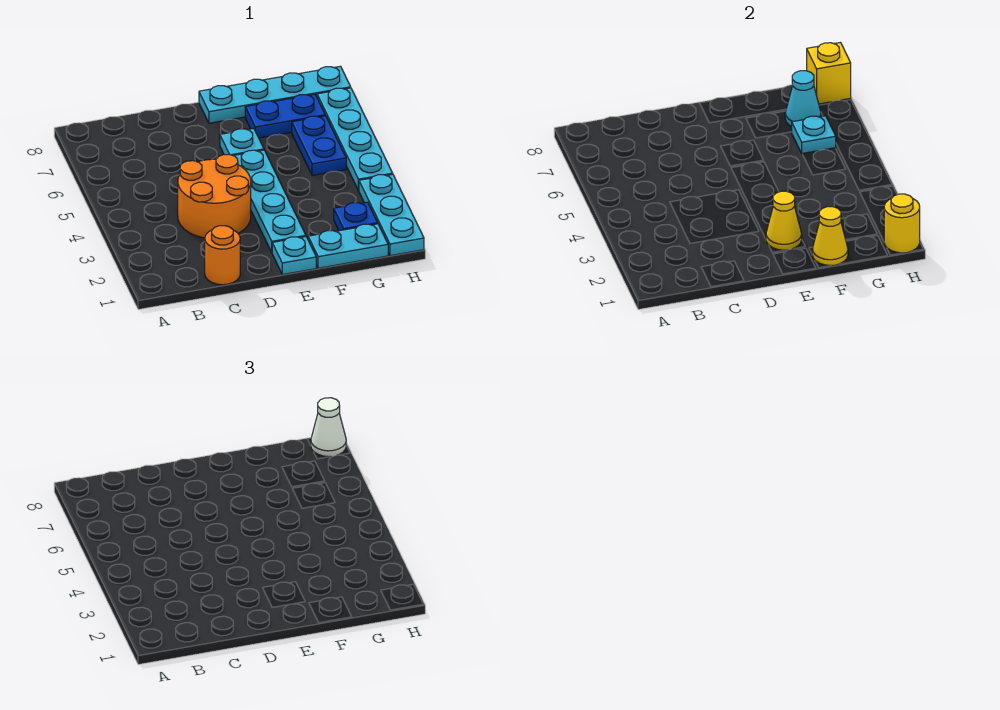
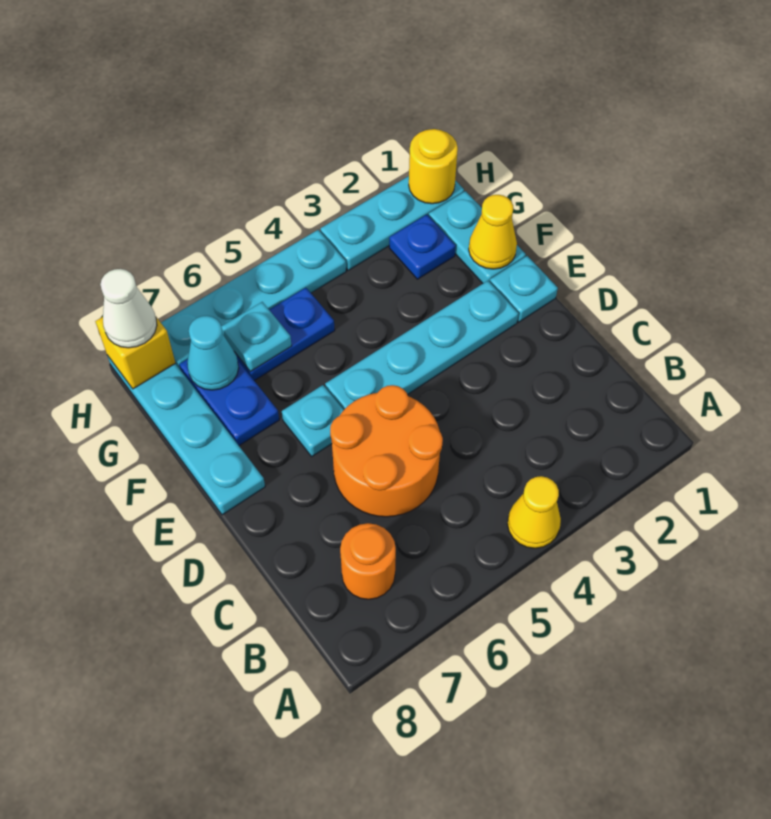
orange 1x1 round brick [205,226,240,285] -> orange 1x1 round brick moved to [340,523,396,599]
orange 2x2 round brick [178,154,251,238] -> orange 2x2 round brick moved to [330,385,443,517]
yellow 1x1 cone [766,191,802,250] -> yellow 1x1 cone moved to [507,476,561,548]

